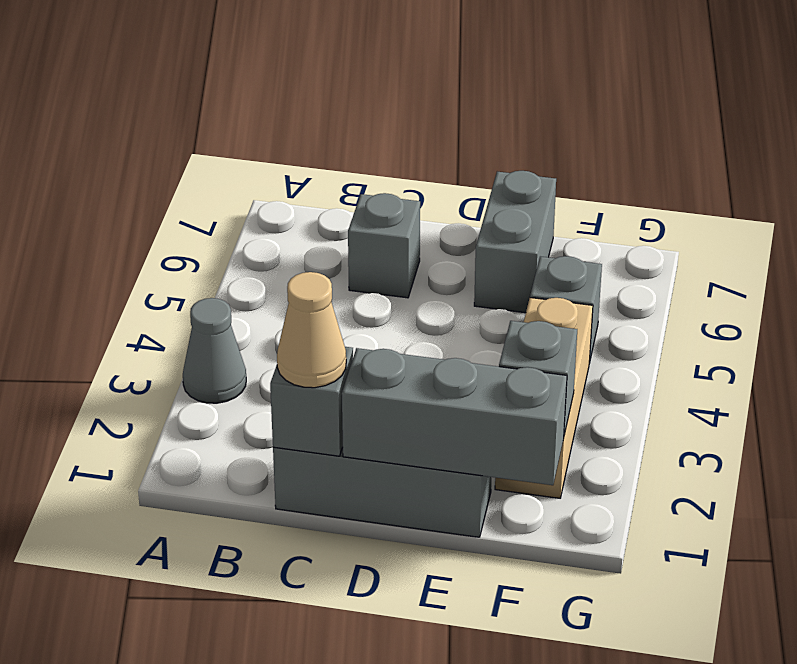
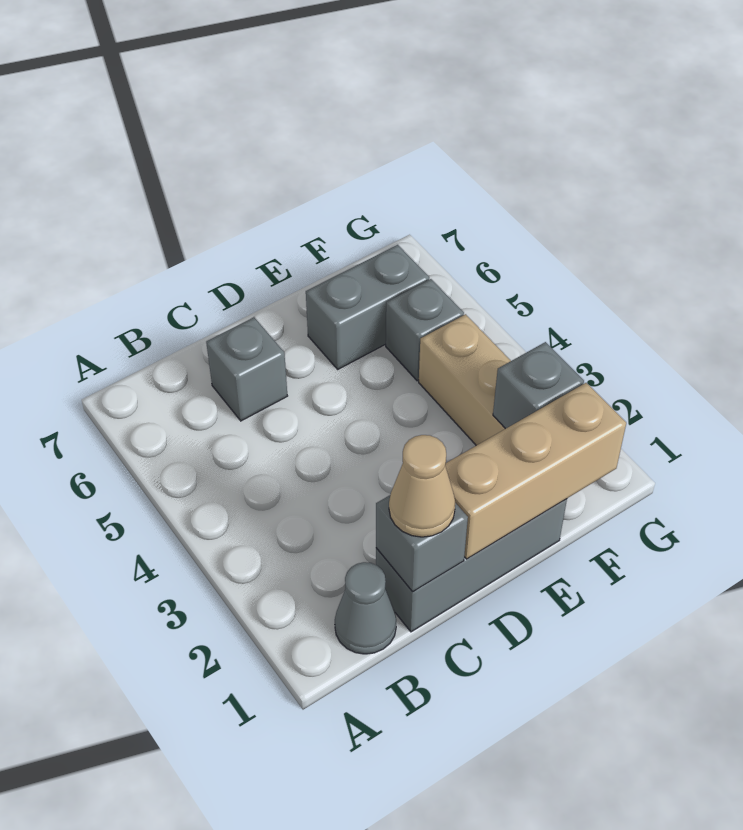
grey 1x1 cone [183,298,246,403] -> grey 1x1 cone moved to [335,562,396,654]
grey 1x3 brick [342,348,567,485] -> tan 1x3 brick [445,383,626,559]
grey 1x2 brick [474,171,556,313] -> grey 1x2 brick turned to [306,245,429,369]

